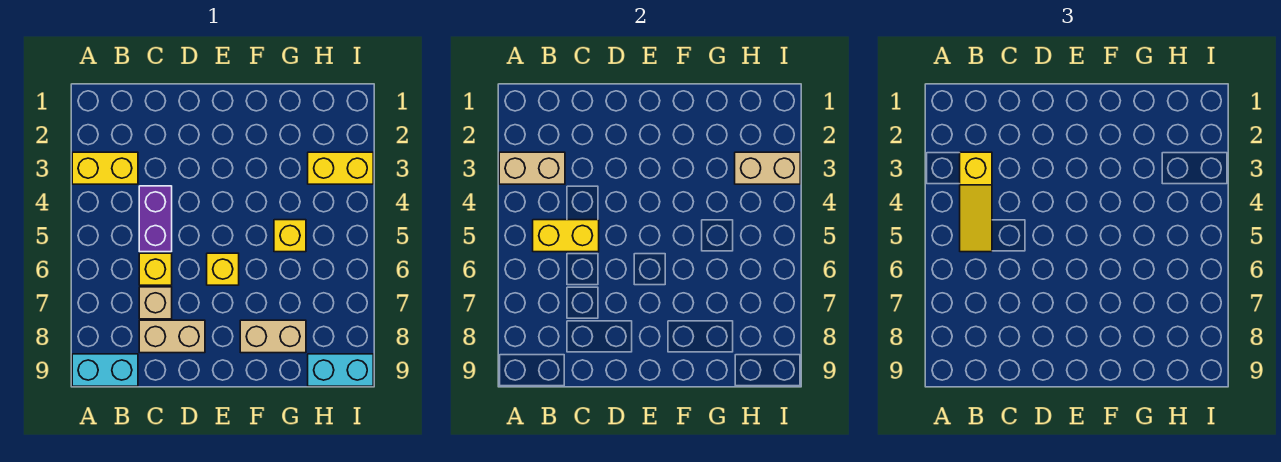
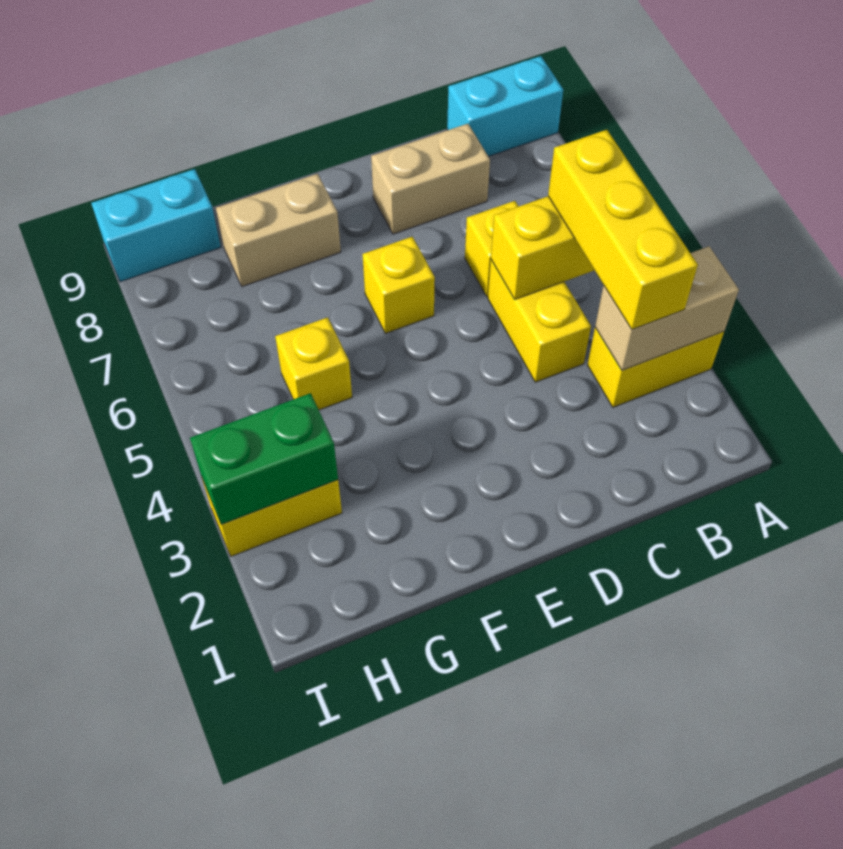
yellow 1x3 slope [960,152,992,252] -> yellow 1x3 brick [548,130,698,329]
purple 1x2 brick [139,186,172,252] -> yellow 1x2 brick [488,260,591,382]
tan 1x1 brick [139,287,172,319] -> none
tan 1x2 brick [735,152,800,184] -> green 1x2 brick [190,393,338,525]

